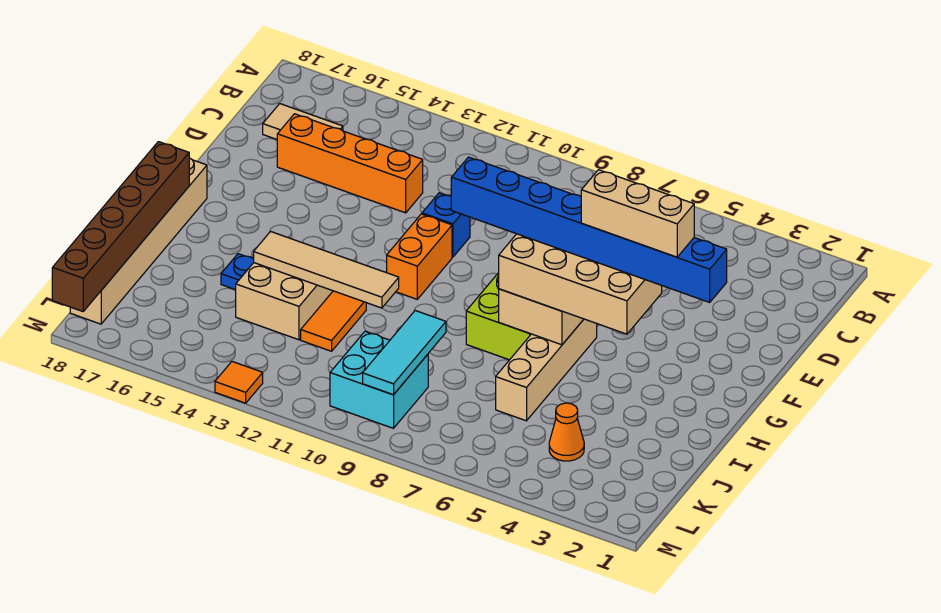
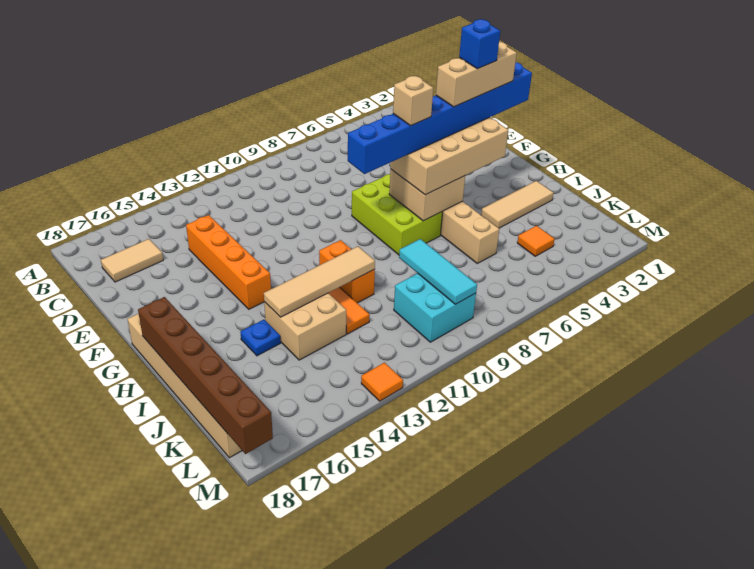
orange 1x4 brick [277,114,423,213] -> orange 1x4 brick turned to [186,215,271,309]
blue 1x1 brick [422,193,470,257] -> blue 1x1 brick moved to [459,19,500,69]
orange 1x2 brick [387,214,452,299] -> orange 1x2 brick moved to [319,240,375,303]
none -> tan 1x1 brick [393,76,433,126]
none -> tan 1x3 tile [481,181,553,228]
orange 1x1 cone [549,403,584,461] -> orange 1x1 tile [517,226,555,256]

